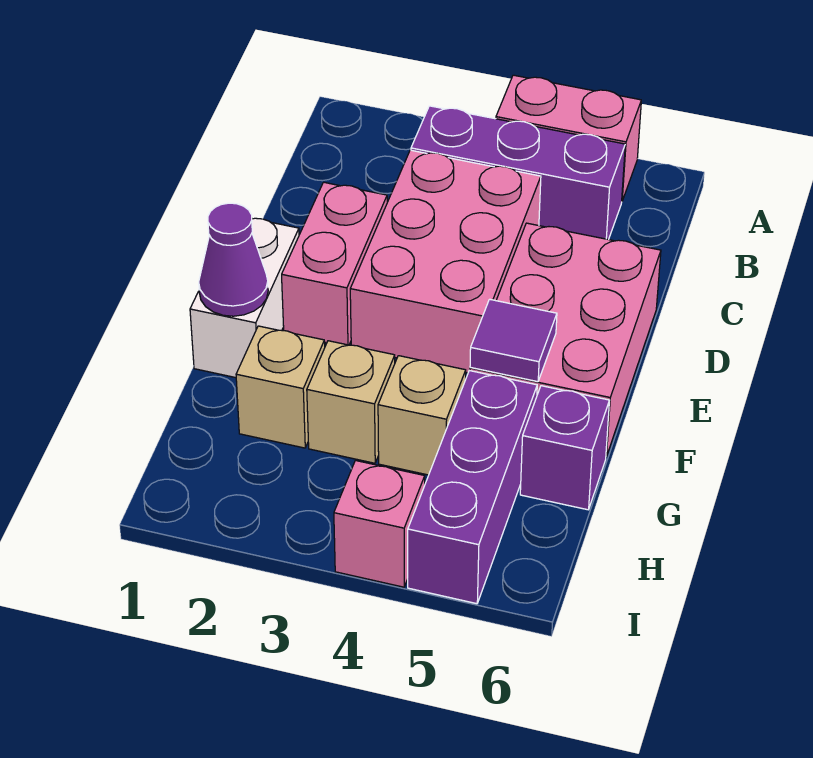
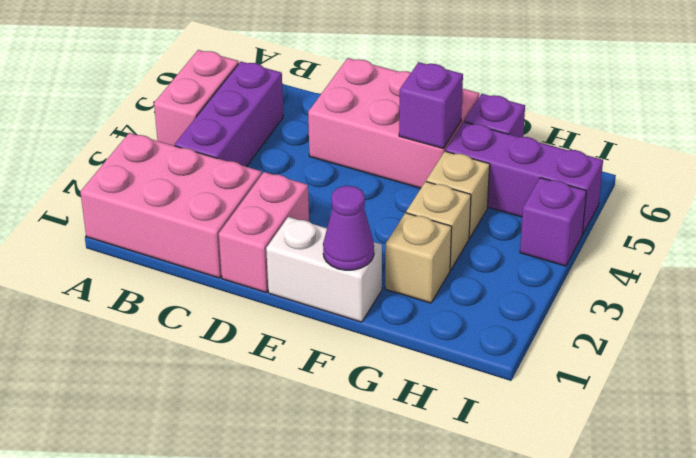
pink 2x3 brick [350,150,541,373] -> pink 2x3 brick moved to [80,133,262,278]
pink 1x2 brick [282,182,387,345] -> pink 1x2 brick turned to [219,172,309,292]
purple 1x1 tile [470,299,557,382] -> purple 1x1 brick [399,62,463,148]
pink 1x1 brick [334,461,425,587] -> purple 1x1 brick [520,178,586,266]

